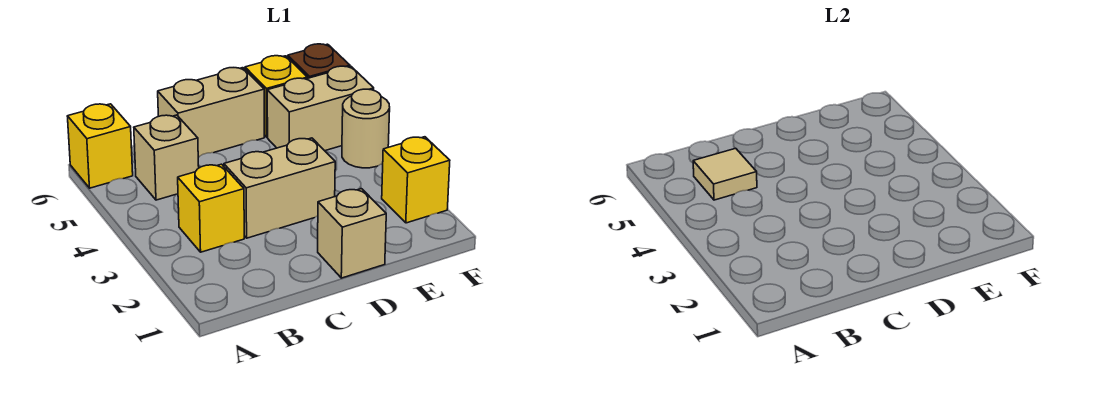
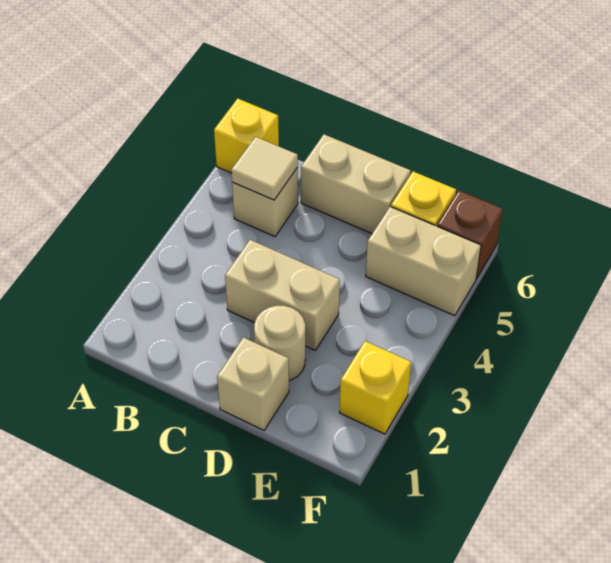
yellow 1x1 brick [178,164,244,252] -> none
tan 1x1 round brick [342,89,390,168] -> tan 1x1 round brick moved to [254,306,305,381]

